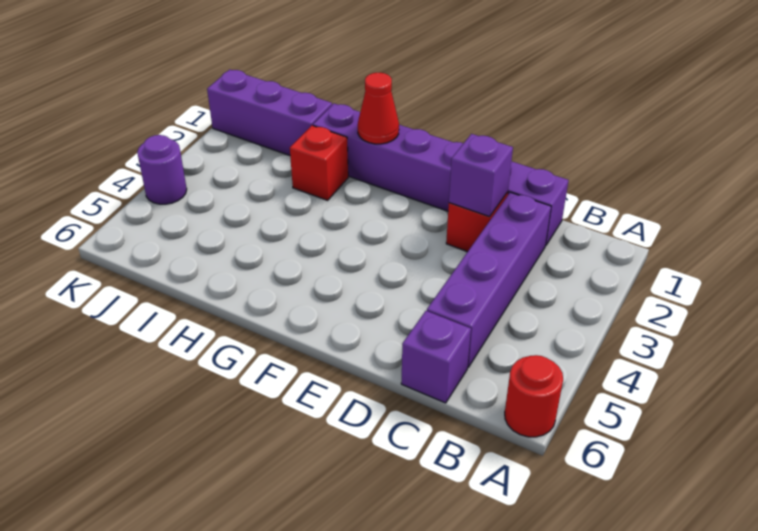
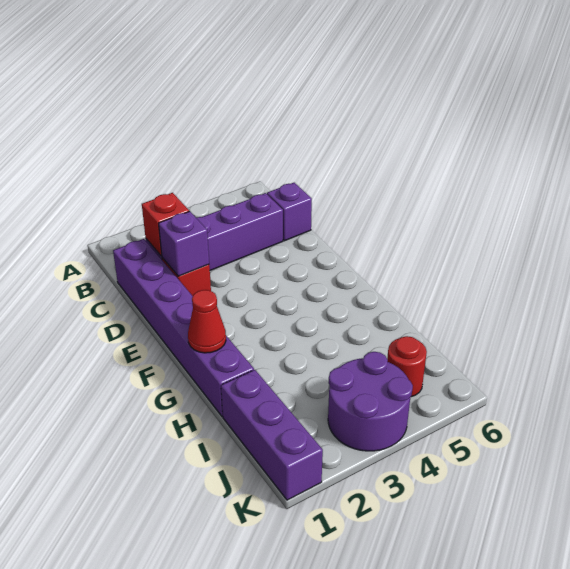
red 1x1 round brick [505,355,563,437] -> red 1x1 round brick moved to [387,336,427,397]
red 1x1 brick [290,126,348,200] -> red 1x1 brick moved to [142,193,189,256]
purple 1x1 round brick [137,135,187,204] -> purple 2x2 round brick [328,352,413,451]

